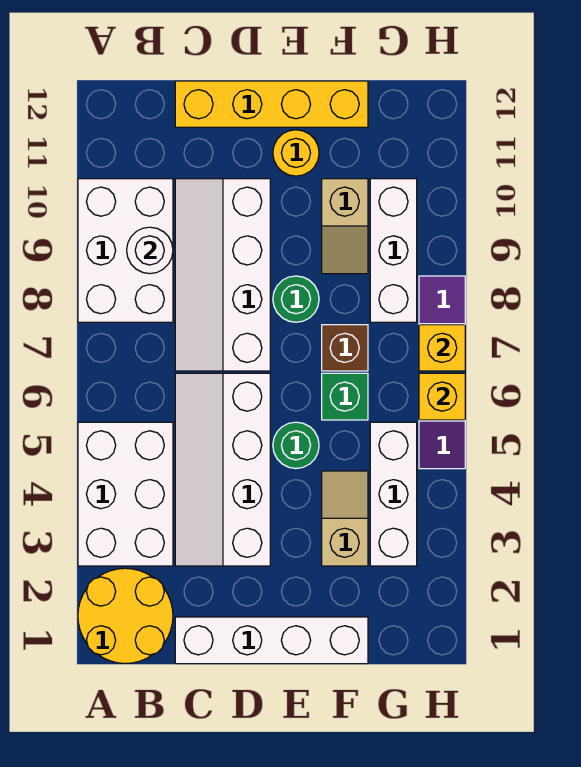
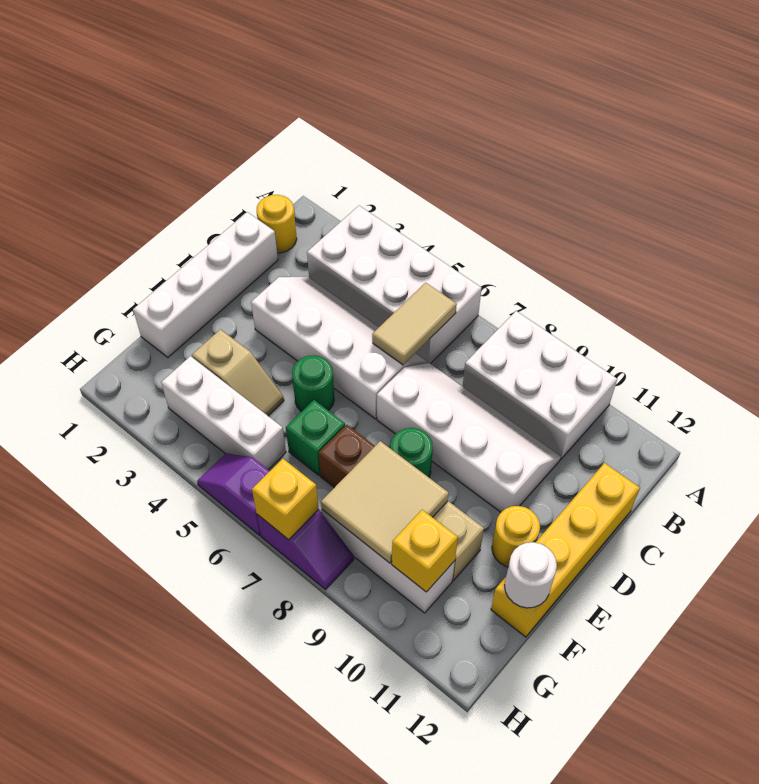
yellow 2x2 round brick [78,568,173,664] -> yellow 1x1 round brick [257,195,297,253]
white 2x3 brick [78,422,173,566] -> white 2x4 brick [307,206,482,364]
none -> tan 1x2 tile [372,283,457,365]
white 1x1 round brick [127,227,173,274] -> white 1x1 round brick moved to [505,542,557,608]
none -> tan 2x2 tile [321,441,449,563]
yellow 1x1 brick [419,373,465,420] -> yellow 1x1 brick moved to [392,510,458,592]

